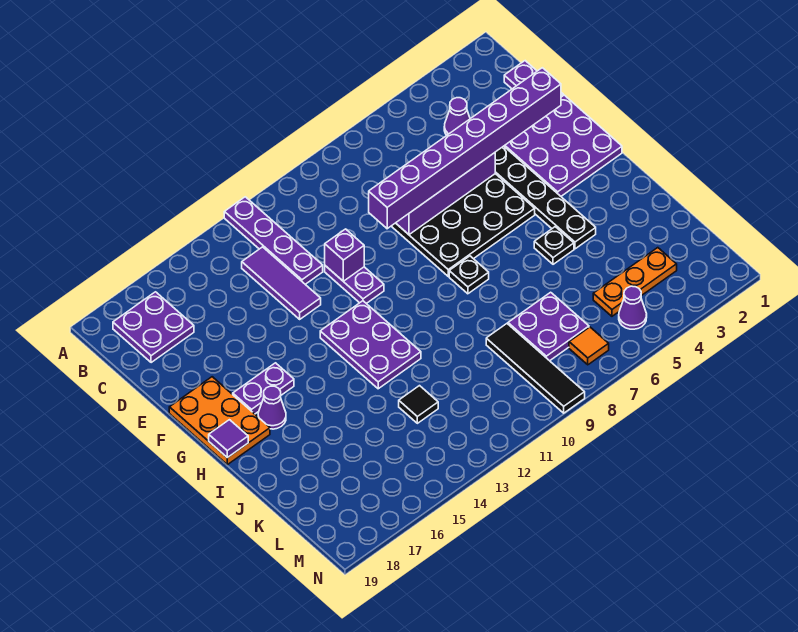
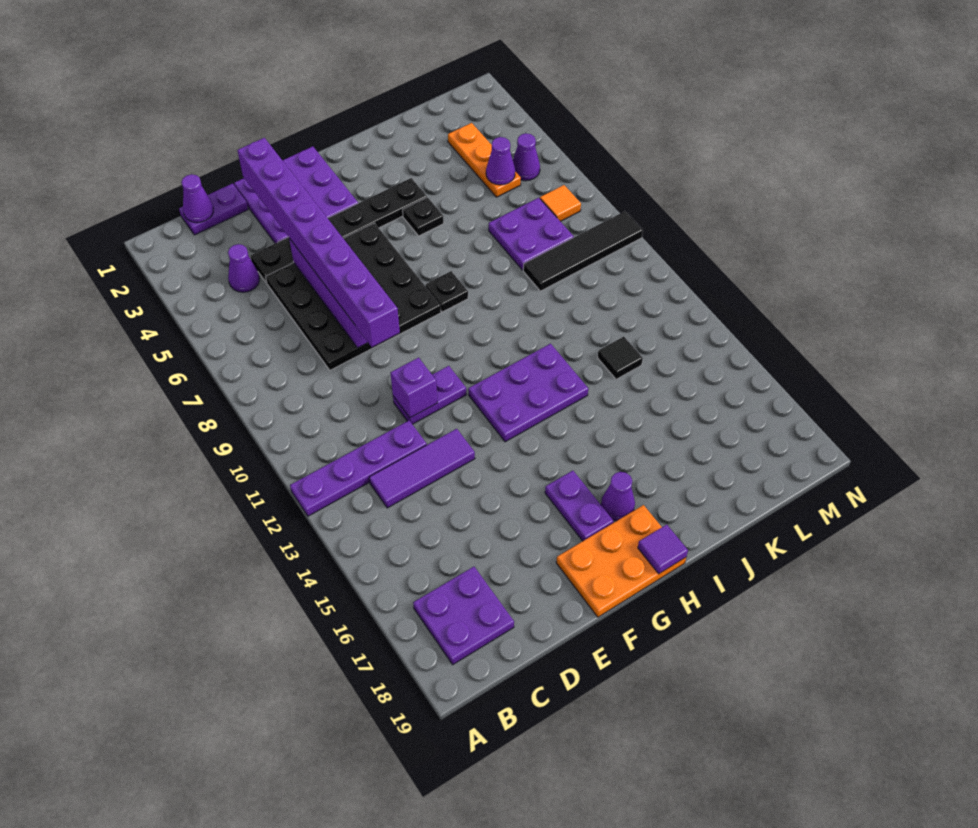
none -> purple 1x1 cone [181,174,213,223]
none -> purple 1x1 cone [486,137,515,185]

